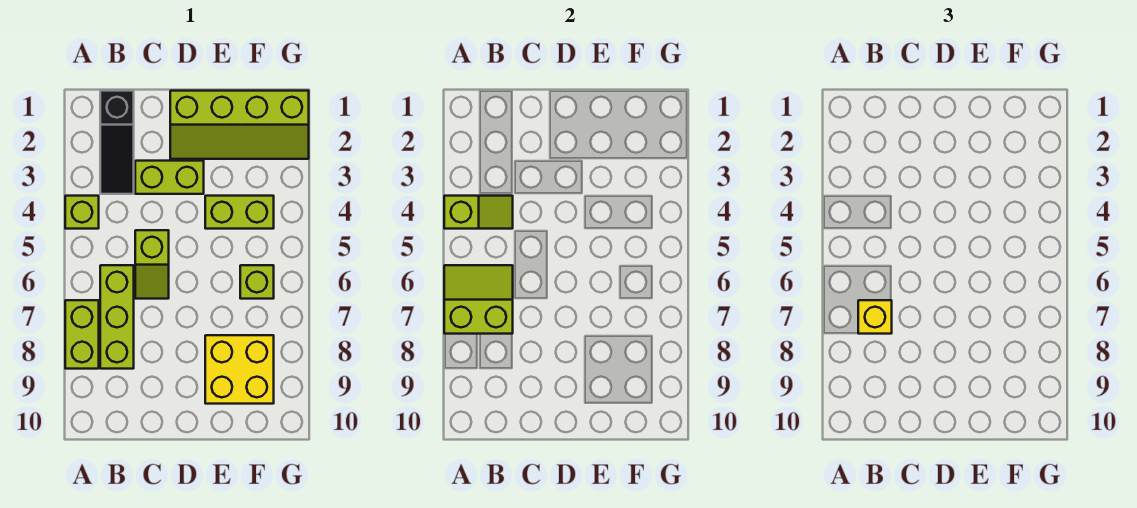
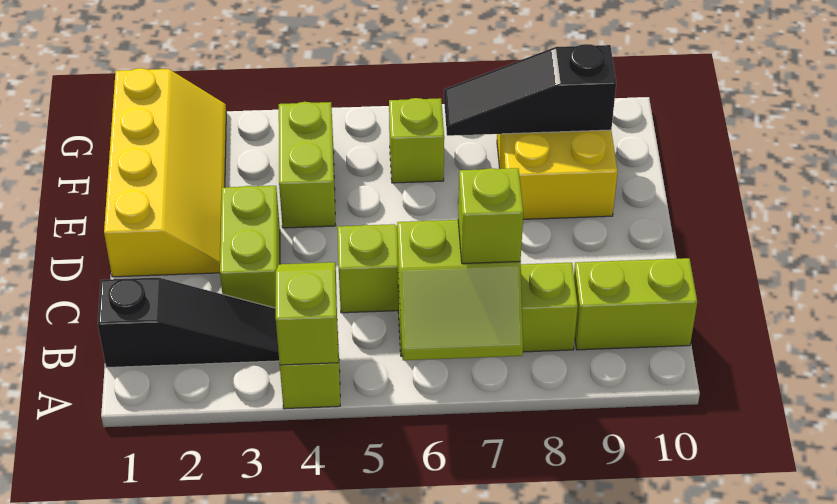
lime 2x2 slope [444,265,513,334] -> lime 2x2 slope turned to [397,220,523,360]
lime 1x2 brick [65,300,99,369] -> lime 1x2 brick moved to [574,258,697,350]
yellow 1x1 brick [858,300,892,334] -> lime 1x1 brick [458,168,523,264]
lime 2x4 slope [170,91,309,159] -> yellow 2x4 slope [104,68,226,277]
none -> black 1x3 slope [444,44,616,136]

